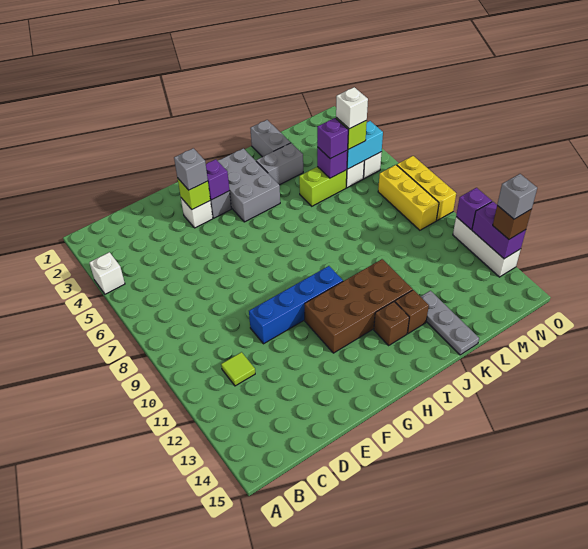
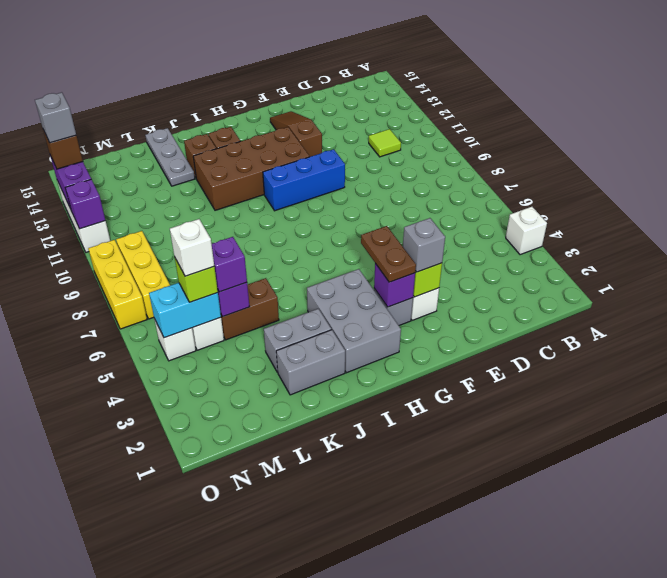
blue 1x4 brick [249,266,343,344] -> blue 1x3 brick [263,149,345,211]
none -> brown 1x3 slope [270,111,322,157]
none -> brown 1x2 plate [361,226,416,282]
grey 1x2 brick [250,120,291,157] -> grey 1x2 brick turned to [276,330,345,395]
lime 1x2 brick [299,167,347,206] -> brown 1x2 brick [221,278,279,340]

